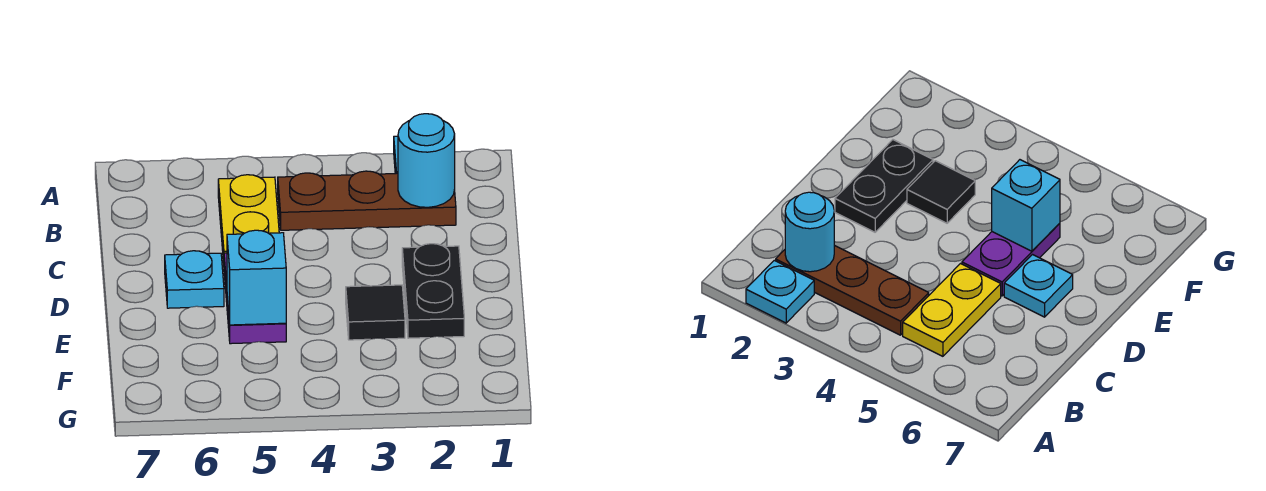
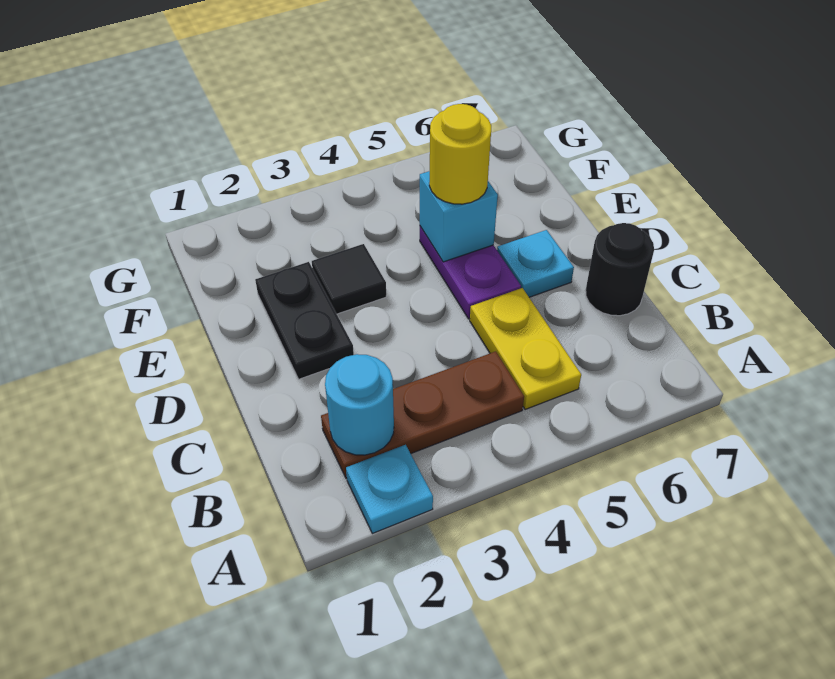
none -> black 1x1 round brick [586,223,654,316]
none -> yellow 1x1 round brick [429,104,491,204]

